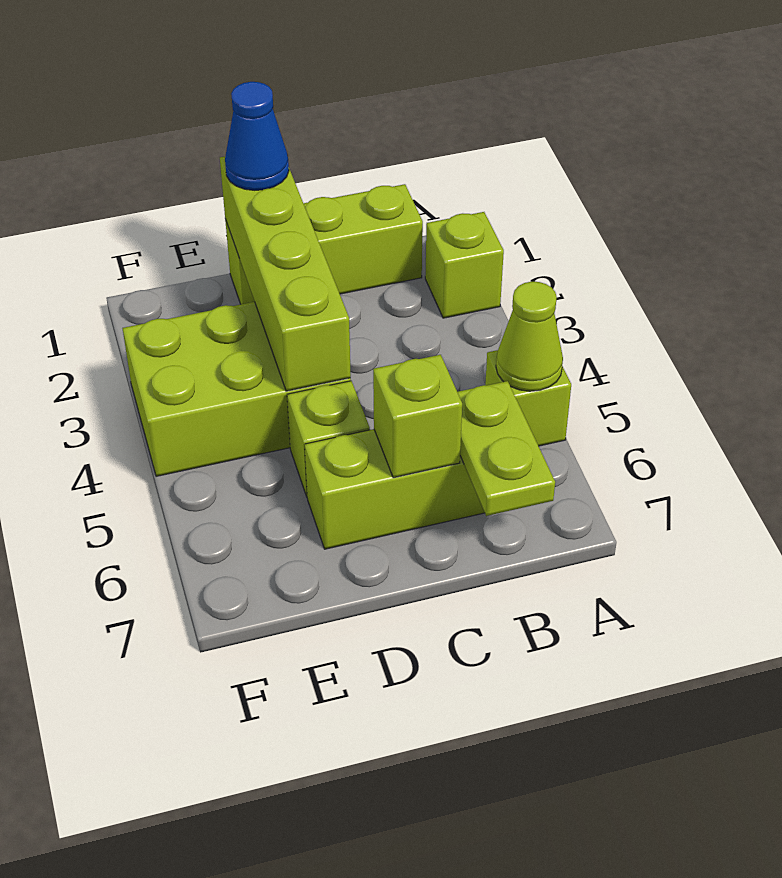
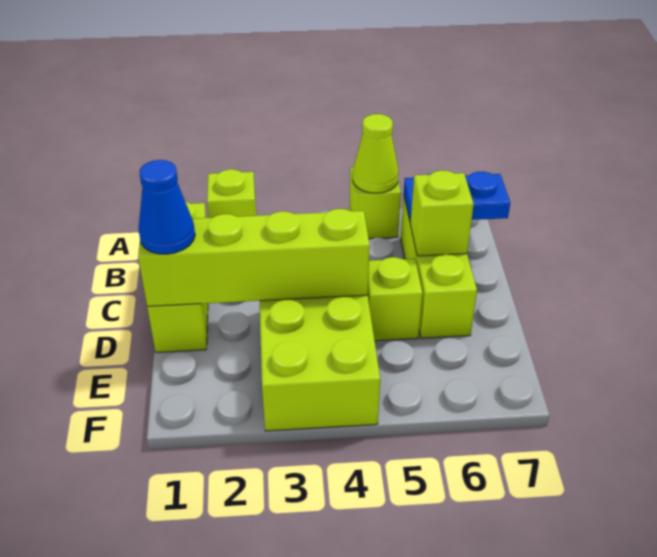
lime 1x2 plate [458,381,555,516] -> blue 1x2 plate [404,172,510,223]

